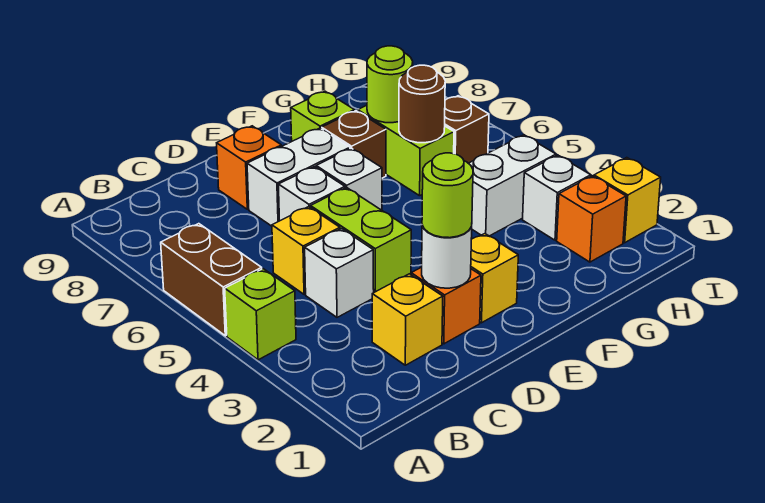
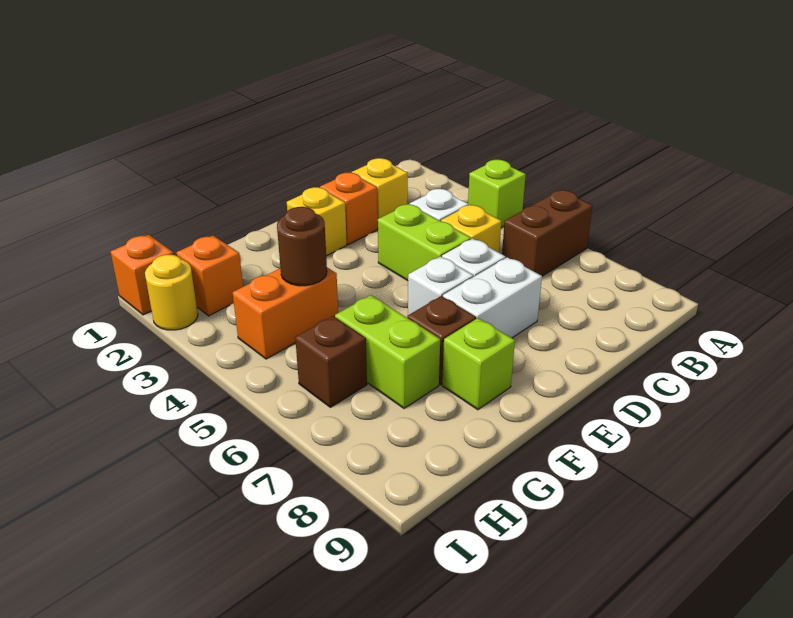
brown 1x2 brick [161,224,262,336] -> brown 1x2 brick turned to [502,190,593,276]
white 1x1 round brick [422,225,472,288] -> none
lime 1x1 round brick [422,153,473,238] -> none
orange 1x1 brick [217,126,281,209] -> orange 1x1 brick moved to [111,235,174,315]
white 1x2 brick [469,135,556,236] -> orange 1x2 brick [232,268,338,359]
brown 1x1 round brick [399,65,445,143] -> brown 1x1 round brick moved to [277,207,327,286]
lime 1x1 round brick [367,46,413,123] -> none
white 1x1 brick [523,155,591,240] -> none
yellow 1x1 brick [594,158,661,243] -> yellow 1x1 round brick [145,255,198,330]

